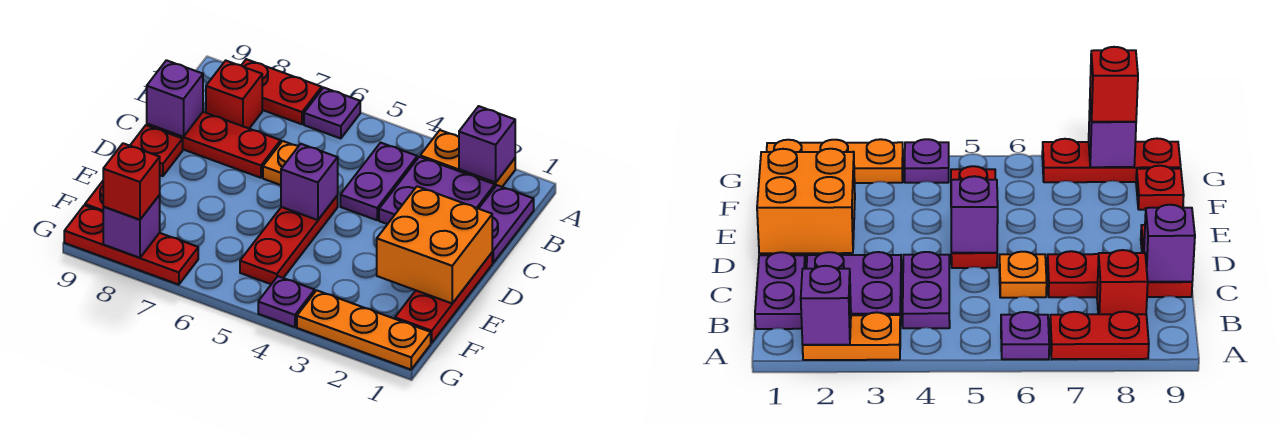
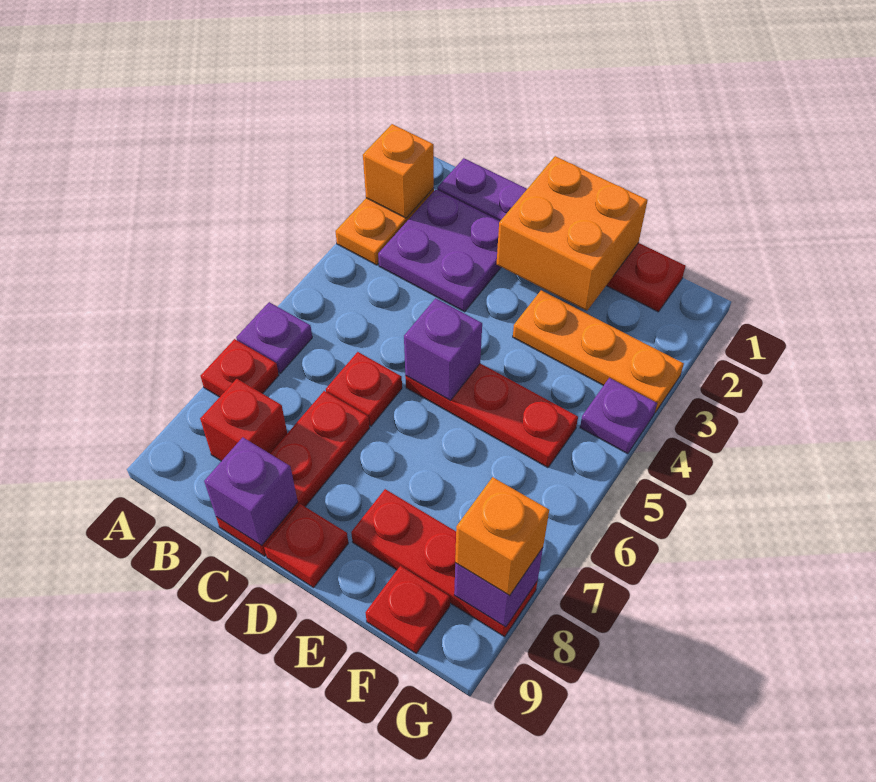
purple 1x1 brick [459,106,515,183] -> orange 1x1 brick [363,124,434,218]
red 1x2 plate [241,59,322,124] -> red 1x1 plate [200,339,279,397]
purple 1x2 plate [340,143,417,220] -> none
orange 1x1 plate [263,141,298,185] -> red 1x1 plate [326,352,402,426]
orange 1x3 plate [297,290,431,370] -> orange 1x3 plate turned to [513,290,684,413]
red 1x3 plate [64,205,198,285] -> red 1x3 plate turned to [351,489,538,637]
red 1x1 brick [103,143,160,220] -> orange 1x1 brick [455,477,549,596]

